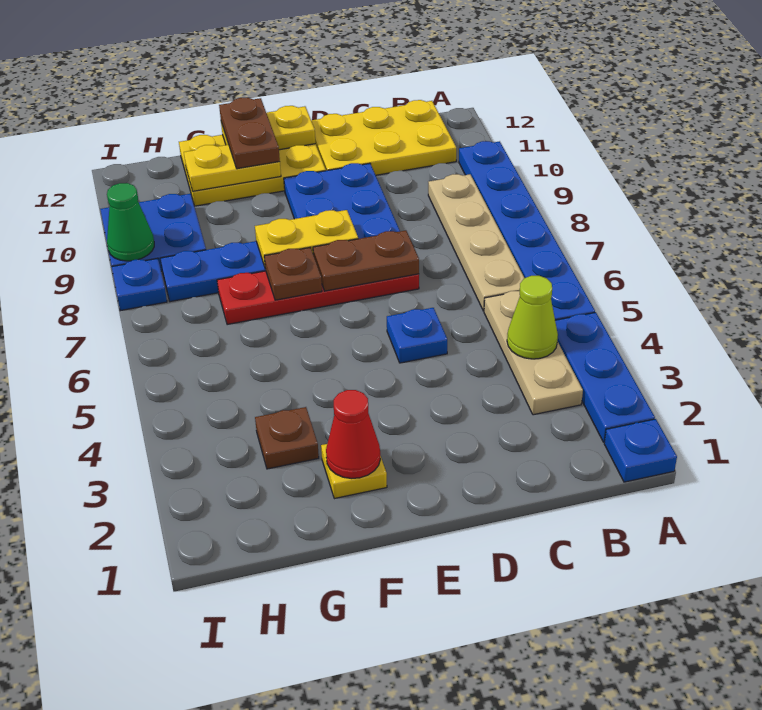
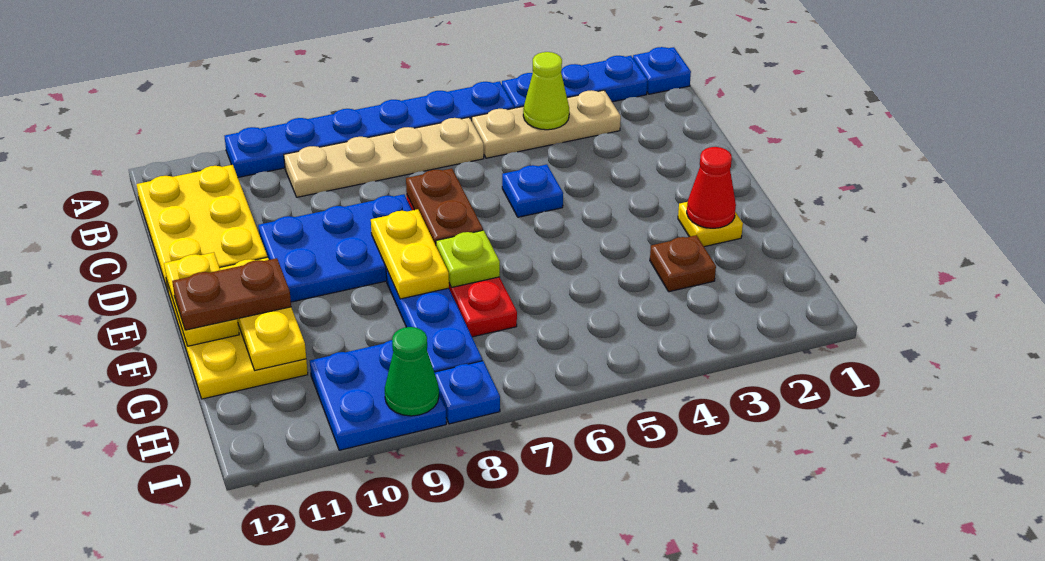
brown 1x1 plate [264,248,322,300] -> lime 1x1 plate [436,230,500,288]

